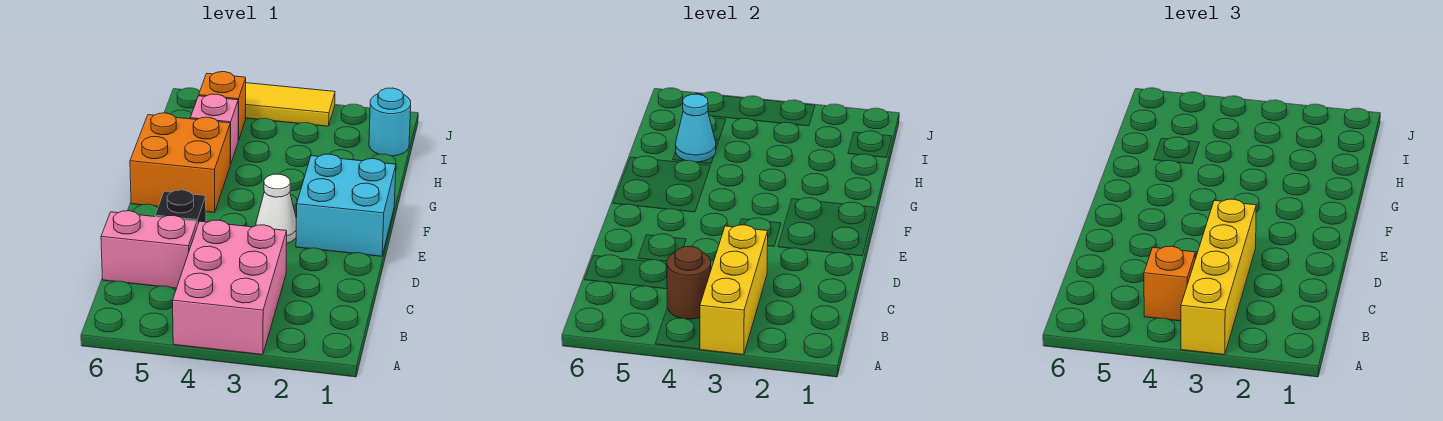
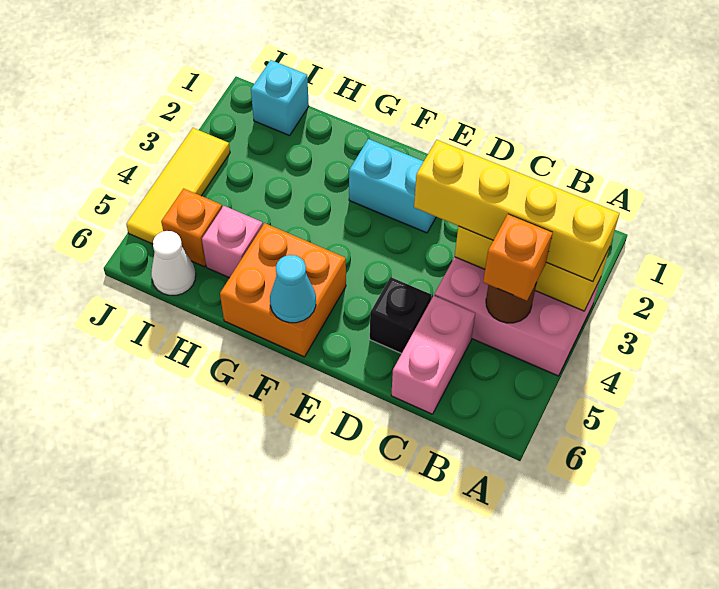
cyan 2x2 brick [296,154,396,256] -> cyan 1x2 brick [349,139,436,233]
white 1x1 cone [256,174,296,243] -> white 1x1 cone moved to [151,231,196,295]
cyan 1x1 cone [675,94,716,162] -> cyan 1x1 cone moved to [270,255,316,323]
cyan 1x1 round brick [369,88,411,156] -> cyan 1x1 brick [251,60,309,136]

